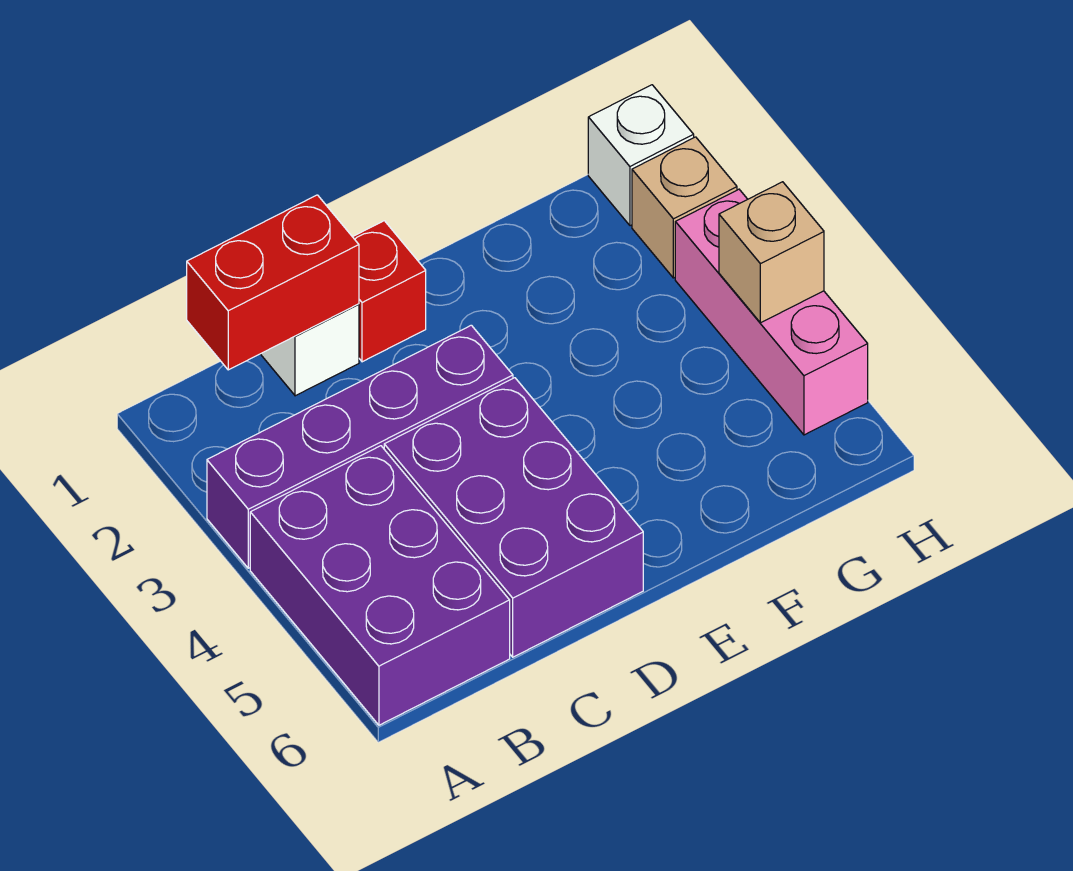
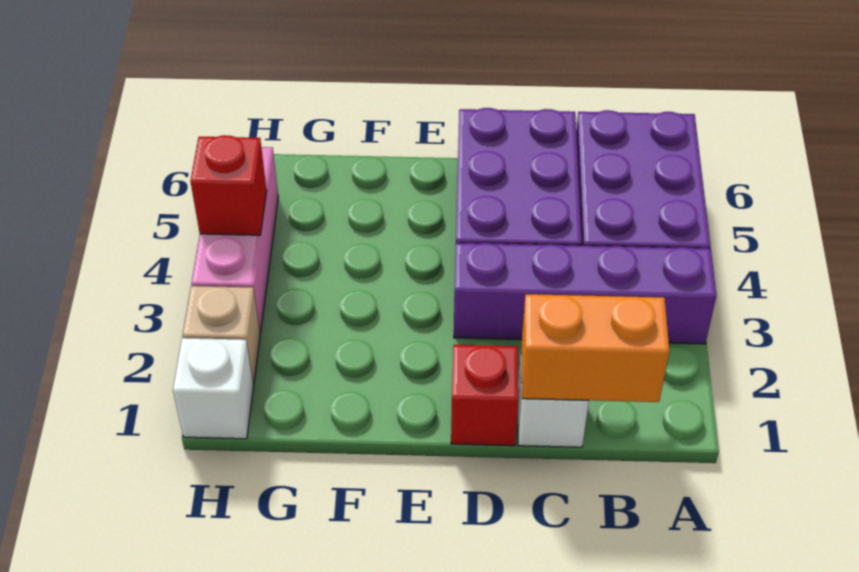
red 1x2 brick [187,195,359,370] -> orange 1x2 brick [521,294,669,402]
tan 1x1 brick [719,182,824,323] -> red 1x1 brick [190,135,267,235]

